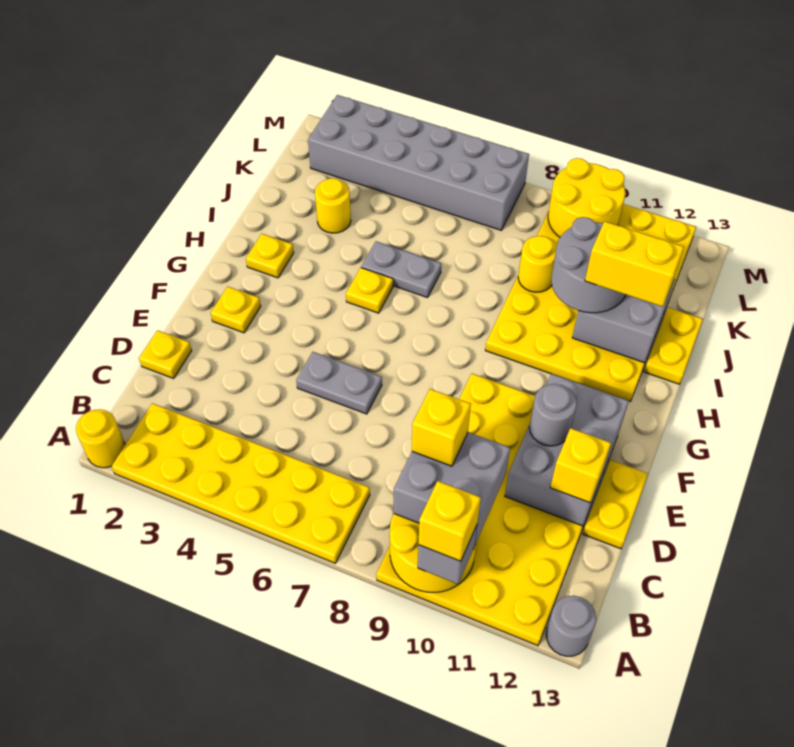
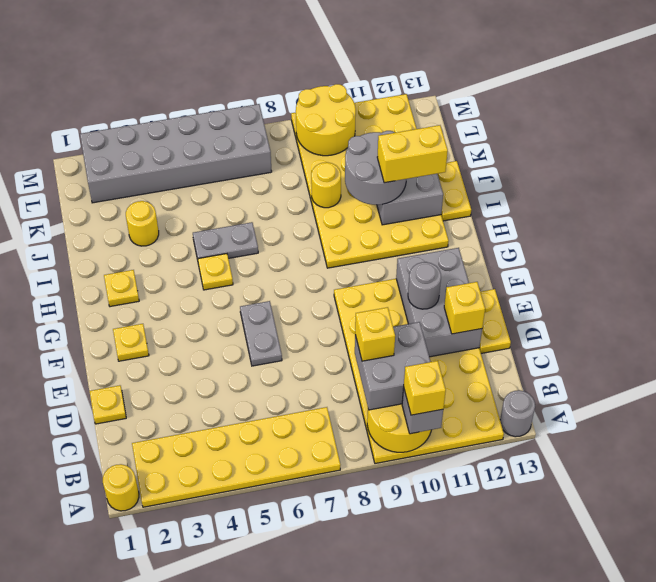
grey 1x2 plate [296,352,382,414] -> grey 1x2 plate turned to [240,301,282,366]

